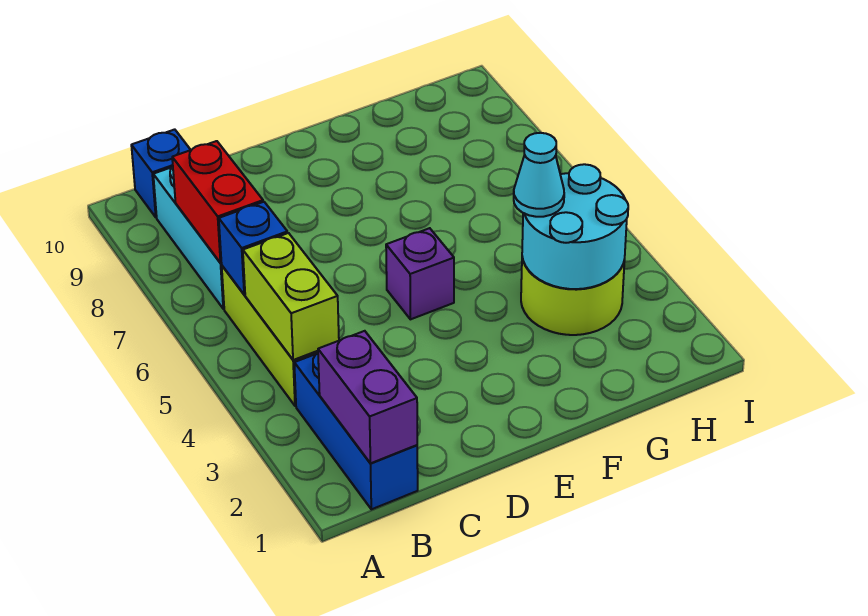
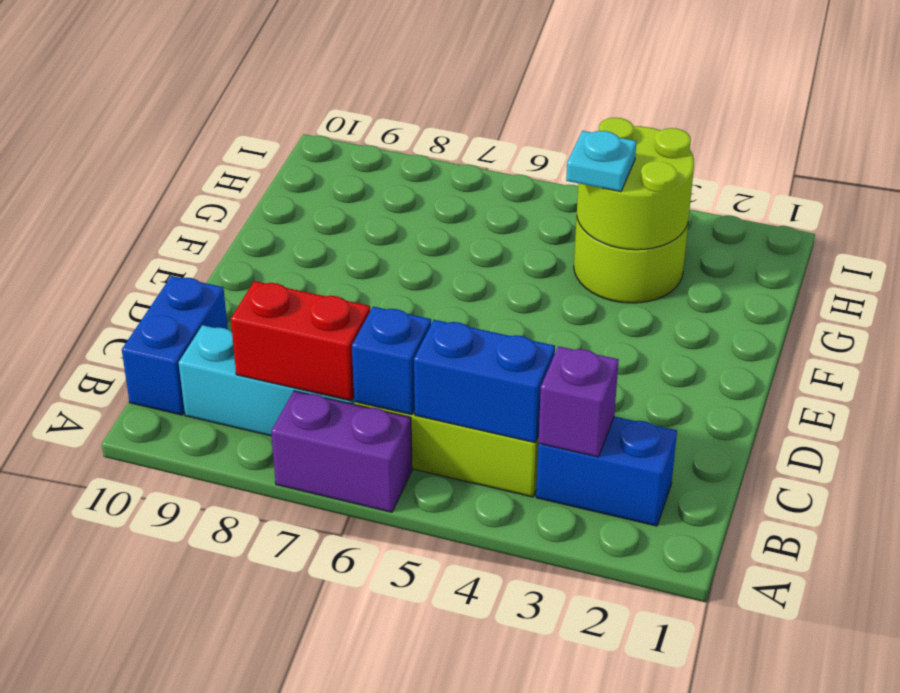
blue 1x3 brick [294,353,418,509] -> blue 1x2 brick [536,416,677,526]
purple 1x2 brick [318,331,417,463] -> purple 1x2 brick moved to [271,391,412,512]
lime 1x2 brick [243,233,339,360] -> blue 1x2 brick [414,320,555,443]
blue 1x1 brick [131,129,190,217] -> blue 1x2 brick [122,276,228,415]
purple 1x1 brick [386,228,454,319] -> purple 1x1 brick moved to [538,346,619,457]
cyan 2x2 round brick [522,164,628,289] -> lime 2x2 round brick [577,118,694,250]
cyan 1x1 cone [514,133,564,217] -> cyan 1x1 plate [566,131,637,192]

